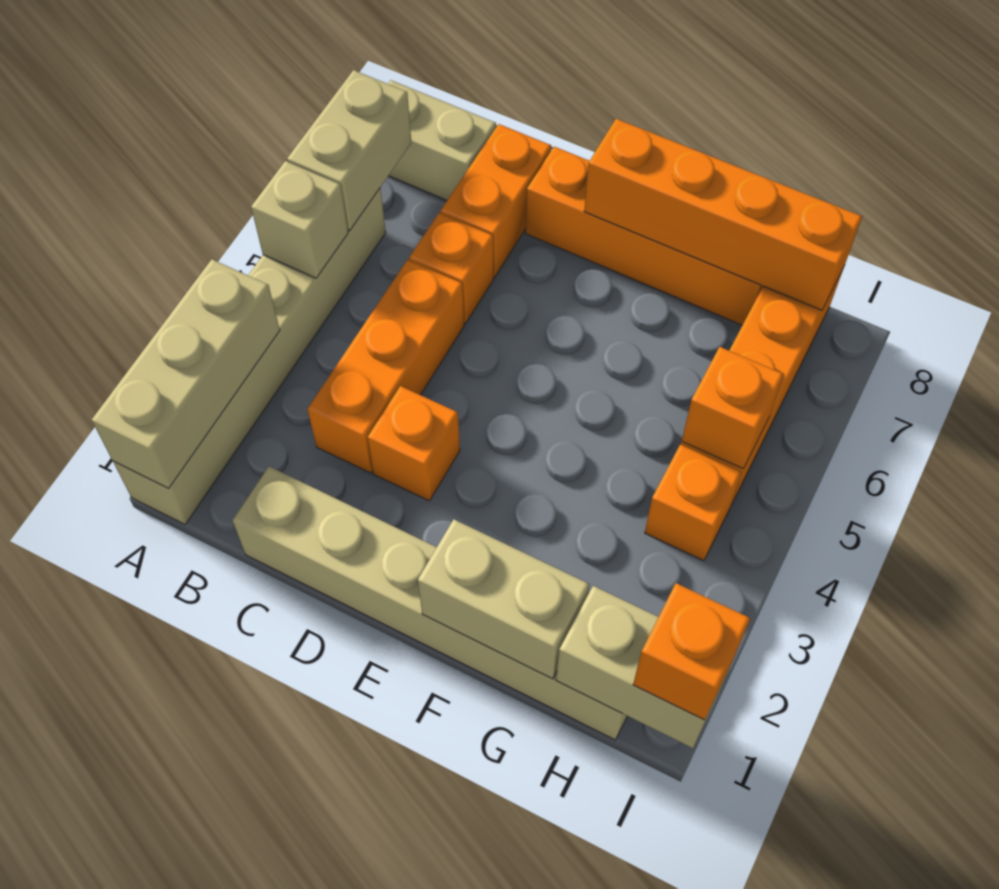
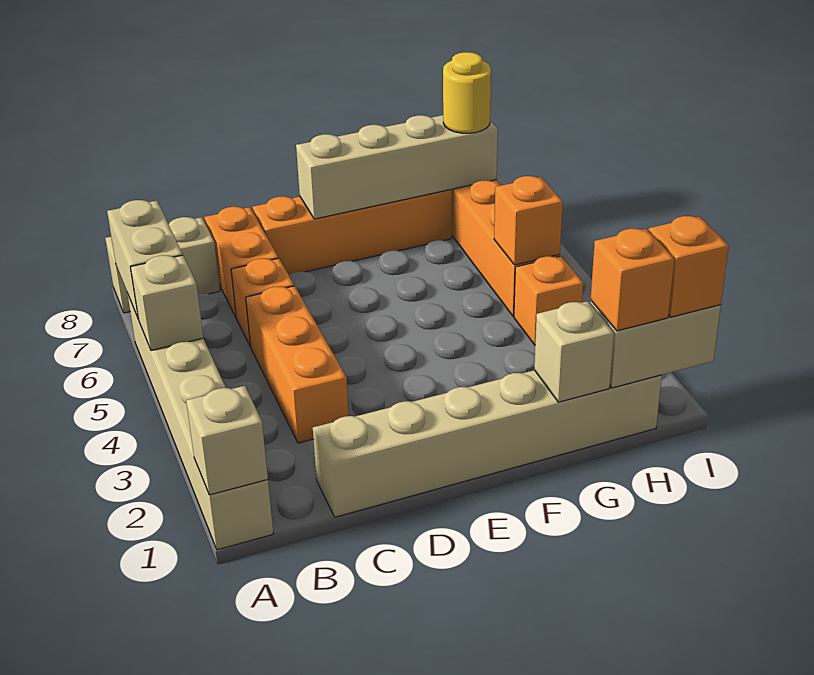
tan 1x3 brick [92,260,280,488] -> tan 1x1 brick [186,386,268,495]
orange 1x1 brick [368,386,460,501] -> orange 1x1 brick moved to [591,229,674,331]
orange 1x4 brick [584,119,862,310] -> tan 1x4 brick [296,115,498,219]
tan 1x2 brick [418,520,589,679] -> tan 1x1 brick [534,301,614,402]
none -> yellow 1x1 round brick [443,52,491,133]

